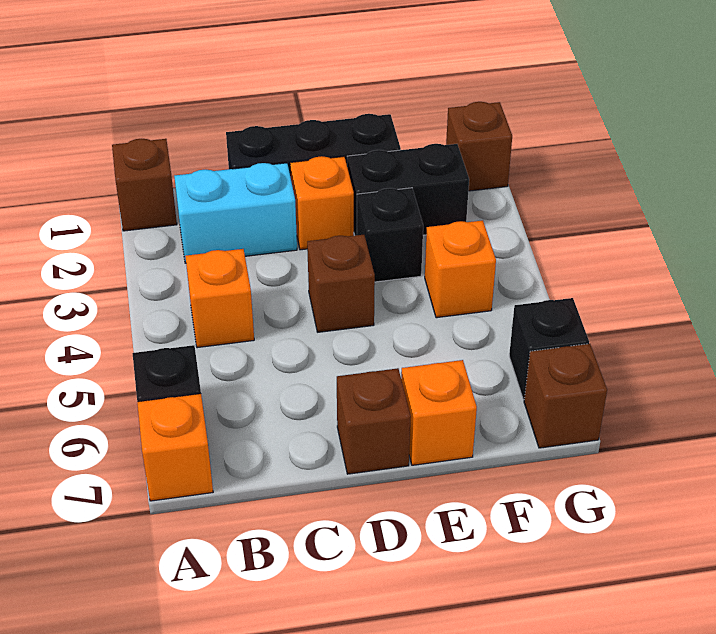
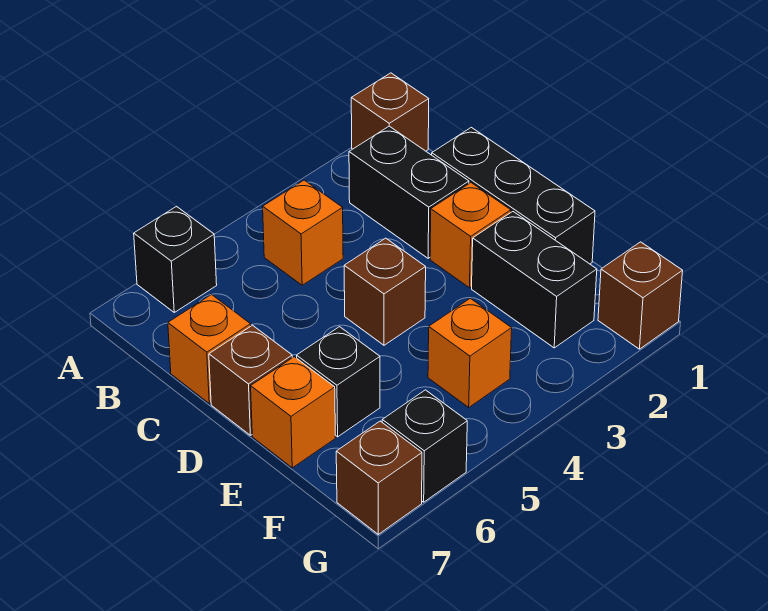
orange 1x1 brick [137,394,213,501] -> orange 1x1 brick moved to [168,294,251,403]
cyan 1x2 brick [174,163,297,263] -> black 1x2 brick [349,126,469,258]
black 1x1 brick [357,188,423,282] -> black 1x1 brick moved to [297,327,380,437]

